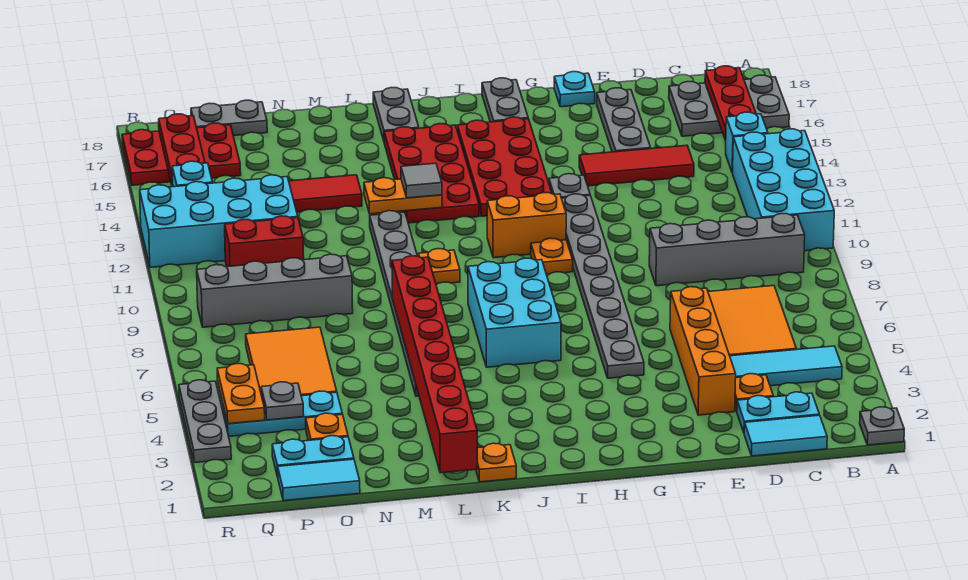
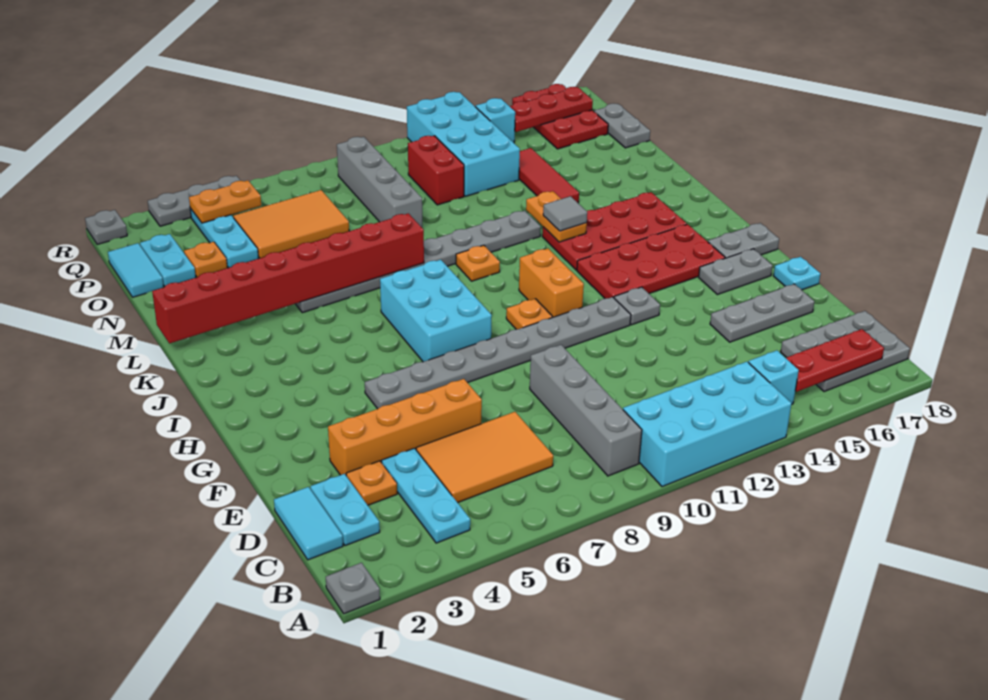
grey 2x3 plate [669,75,789,136] -> grey 2x3 plate turned to [781,311,910,392]
cyan 1x3 tile [730,346,842,386] -> cyan 1x3 plate [382,448,470,543]
red 1x3 tile [579,145,694,186] -> none
cyan 2x3 brick [468,258,561,367] -> cyan 2x3 brick turned to [380,260,492,362]
orange 1x1 plate [476,443,516,482] -> none
grey 1x2 plate [373,88,419,140] -> grey 1x2 plate moved to [699,249,773,295]
grey 1x1 plate [261,382,304,420] -> grey 1x1 plate moved to [85,210,127,244]

